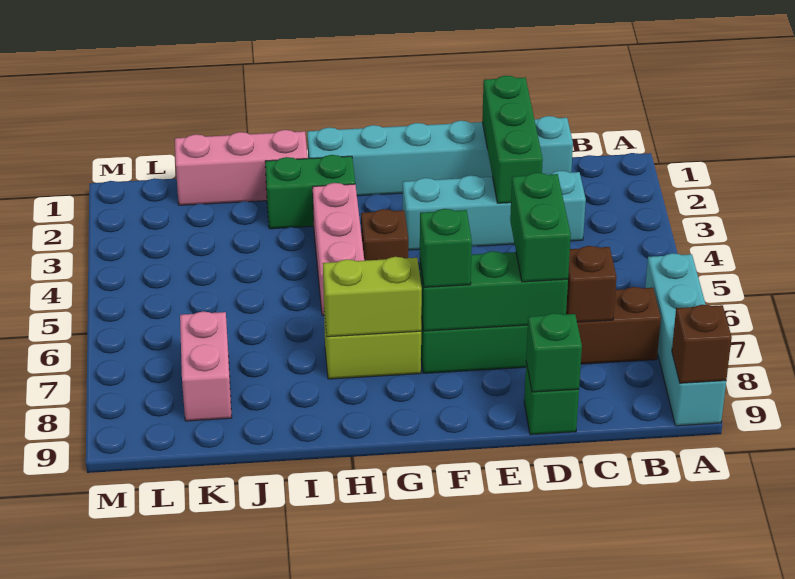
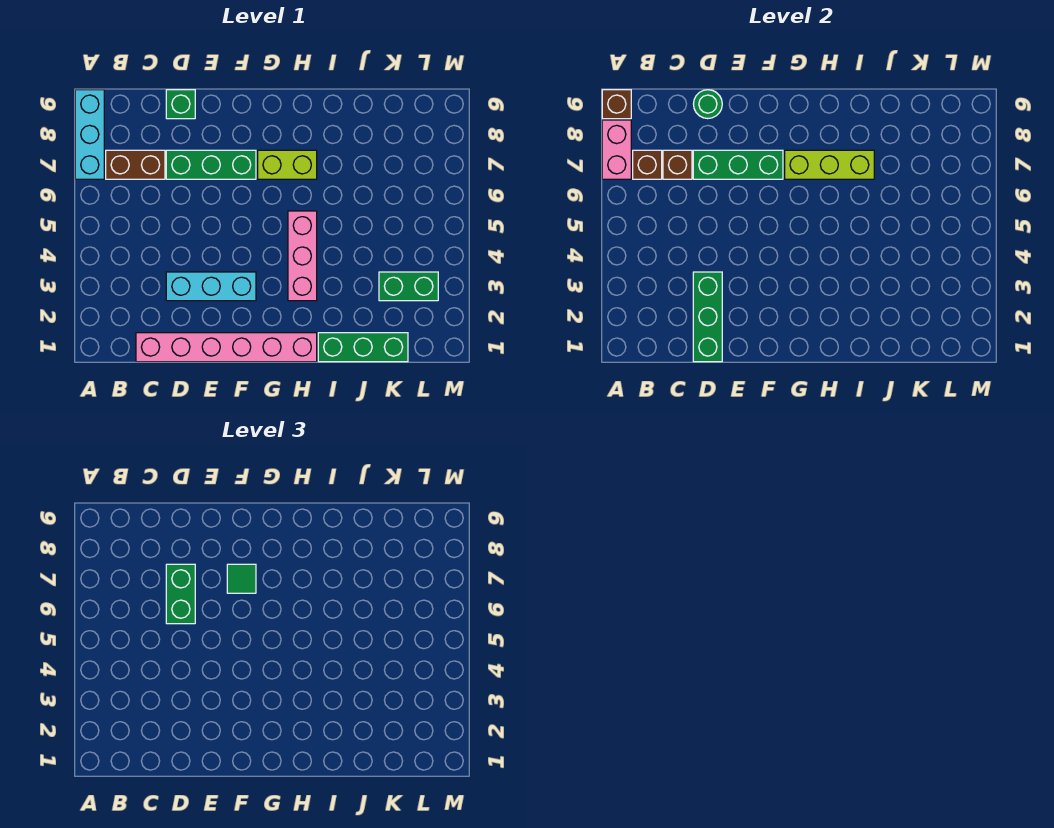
cyan 1x4 brick [645,253,726,426] -> cyan 1x3 brick [75,90,104,179]
cyan 1x6 brick [307,116,573,196] -> pink 1x6 brick [136,333,317,362]
cyan 1x4 brick [403,171,586,250] -> cyan 1x3 brick [166,272,256,301]
green 1x1 brick [526,313,582,392] -> green 1x1 round brick [694,90,722,119]
green 1x1 brick [420,209,472,287] -> green 1x1 tile [227,564,256,593]
brown 1x1 brick [361,209,408,261] -> brown 1x1 brick moved to [633,150,662,179]
lime 1x2 brick [323,257,422,337] -> lime 1x3 brick [785,150,874,179]
green 1x2 brick [265,155,355,229] -> green 1x2 brick moved to [379,272,438,301]
pink 1x3 brick [175,130,308,205] -> green 1x3 brick [318,333,408,362]
pink 1x2 brick [180,311,232,421] -> pink 1x2 brick moved to [602,120,631,179]

